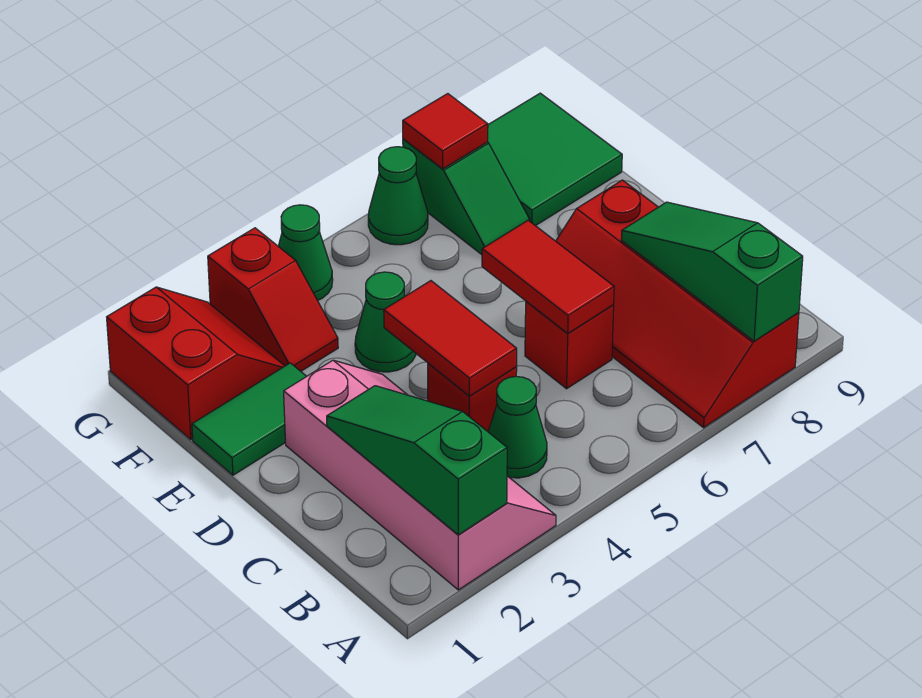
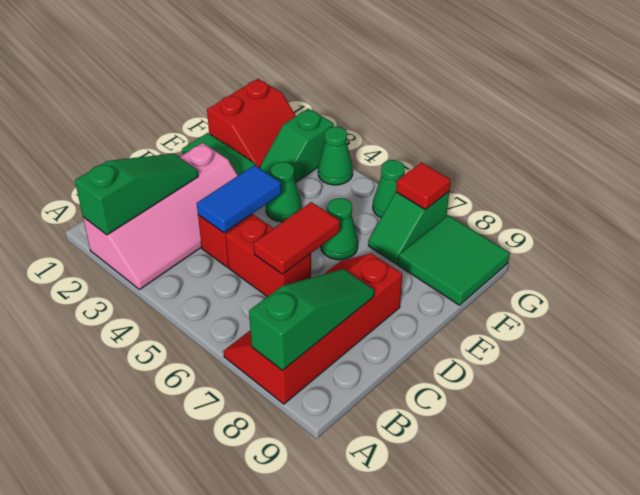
green 1x1 cone [488,377,547,478] -> green 1x1 cone moved to [321,198,358,260]
red 1x2 tile [384,281,517,396] -> blue 1x2 tile [197,165,281,233]
red 1x1 brick [525,301,614,389] -> red 1x2 brick [226,215,311,297]
red 1x2 slope [208,228,338,371] -> green 1x2 slope [260,109,334,182]

